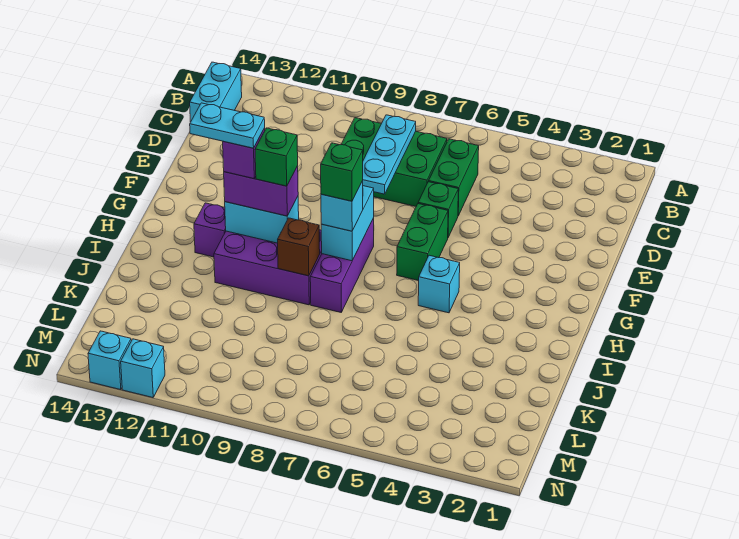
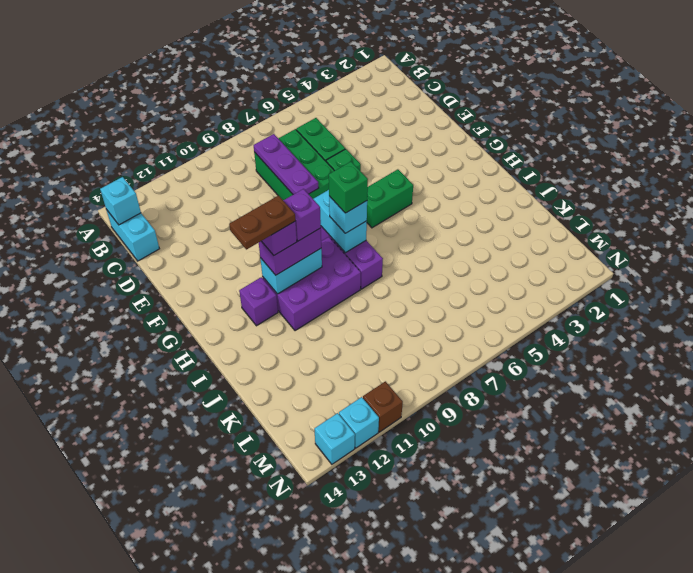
green 2x3 brick [341,118,447,206] -> green 2x3 brick turned to [254,129,334,200]
cyan 1x3 plate [363,115,416,194] -> purple 1x3 plate [254,134,319,195]
green 1x2 brick [397,204,448,281] -> green 1x2 brick turned to [367,169,413,228]
cyan 1x1 brick [418,255,460,313] -> cyan 1x1 brick moved to [100,177,141,225]
green 1x1 brick [255,128,298,186] -> purple 1x1 brick [283,189,321,241]
cyan 1x2 plate [190,103,265,148] -> brown 1x2 plate [229,196,295,249]
brown 1x1 brick [278,218,320,276] -> brown 1x1 brick moved to [363,381,403,432]

